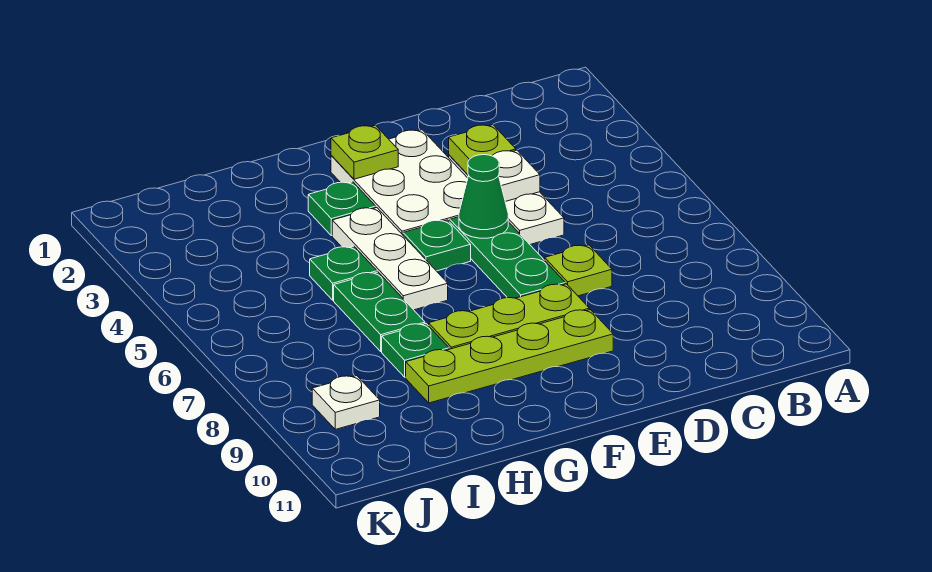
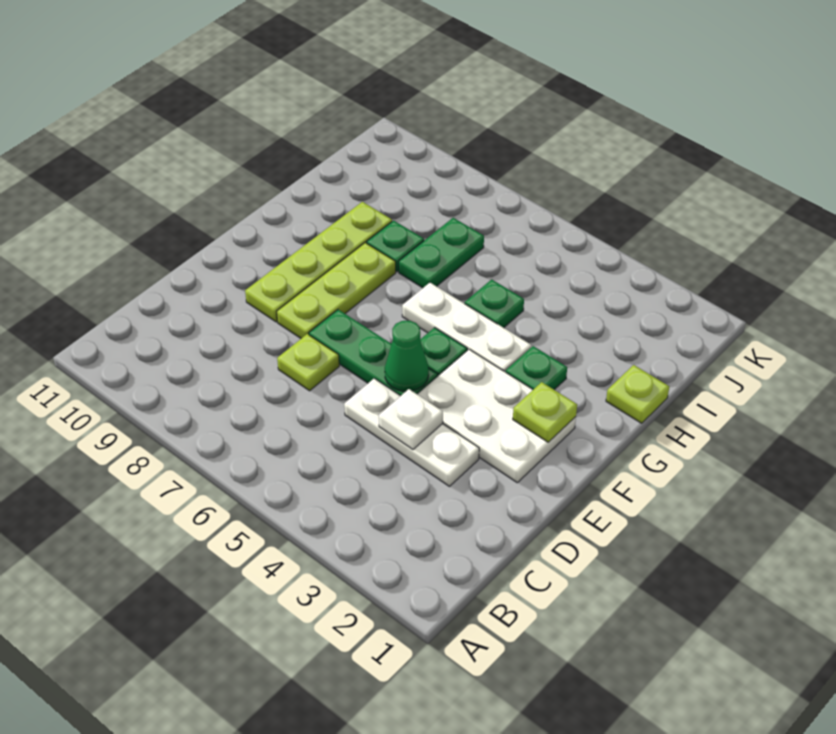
lime 1x1 plate [449,125,516,174] -> lime 1x1 plate moved to [606,365,669,423]
green 1x2 plate [334,272,425,352] -> green 1x2 plate turned to [399,218,484,288]
white 1x1 plate [312,376,380,429] -> none

